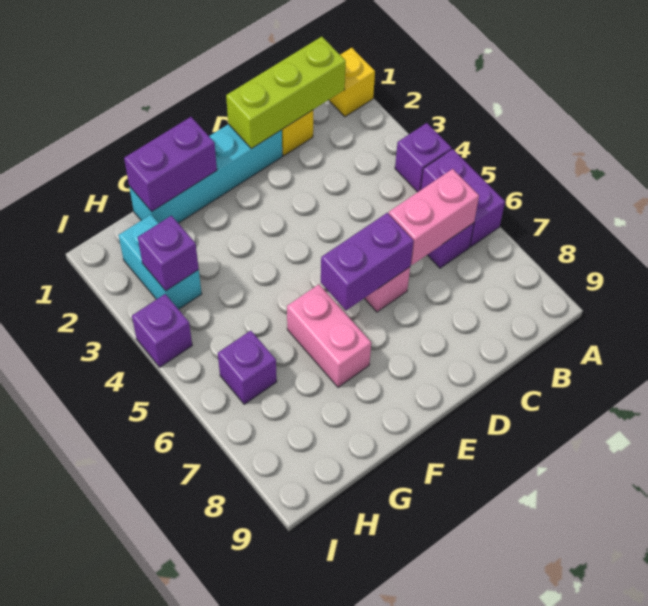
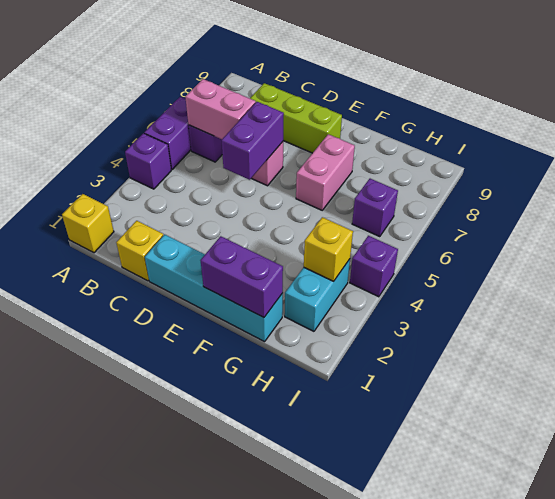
lime 1x3 brick [226,37,346,149] -> lime 1x3 brick moved to [250,83,342,153]
purple 1x2 brick [321,213,413,310] -> purple 1x2 brick turned to [222,102,284,180]
purple 1x1 brick [138,216,199,291] -> yellow 1x1 brick [304,217,353,281]

